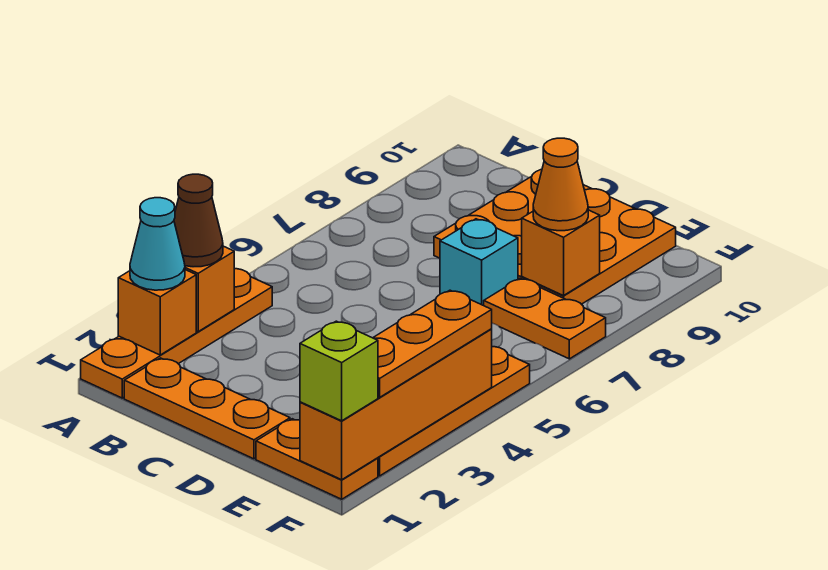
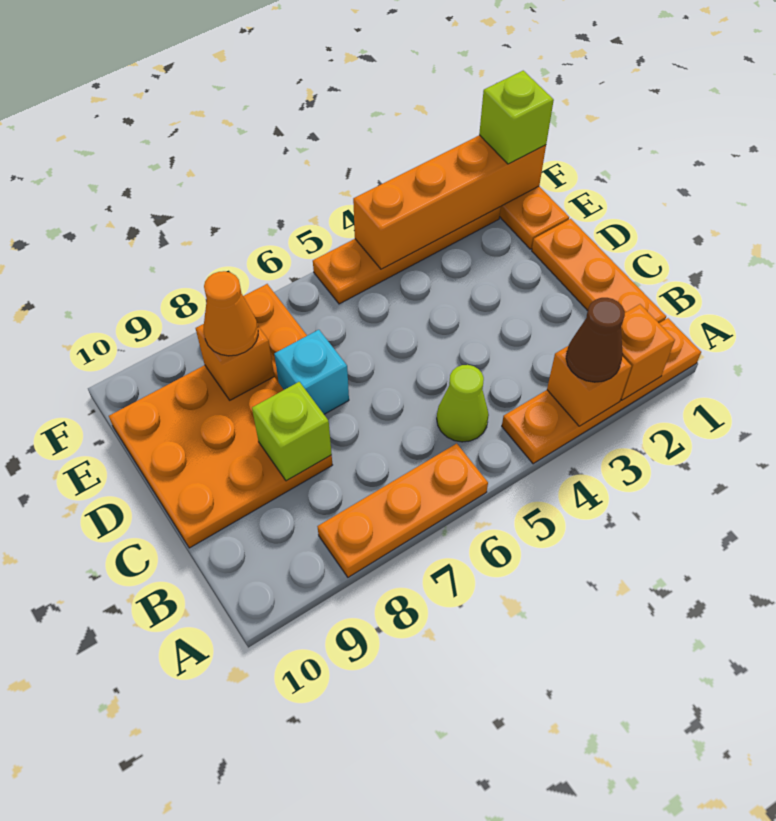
cyan 1x1 cone [130,198,185,290] -> none
none -> lime 1x1 cone [437,365,489,442]
none -> lime 1x1 brick [252,382,332,481]
orange 1x3 plate [373,290,492,397] -> orange 1x3 plate moved to [317,444,488,577]

